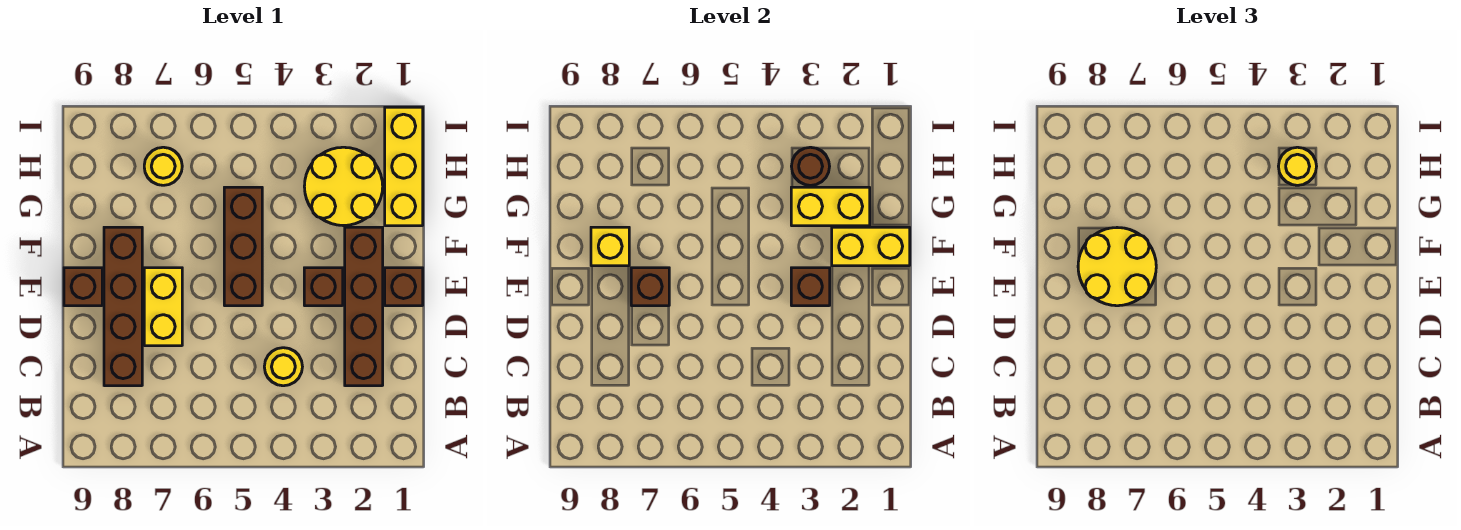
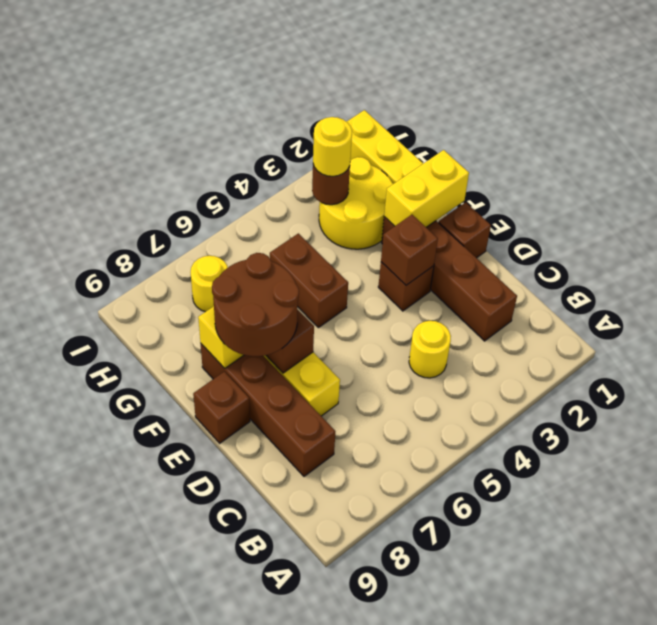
brown 1x3 brick [224,187,262,306] -> brown 1x2 brick [270,233,348,328]
yellow 2x2 round brick [1078,228,1156,306] -> brown 2x2 round brick [212,253,299,356]
yellow 1x2 brick [791,187,870,226] -> none

